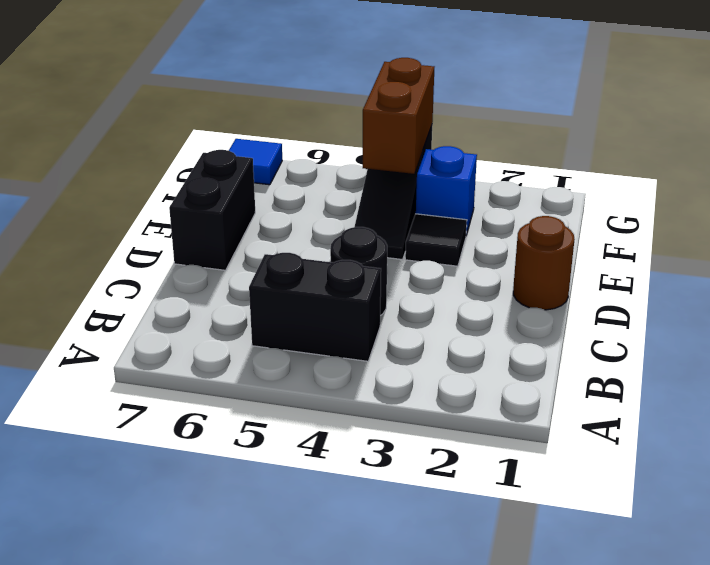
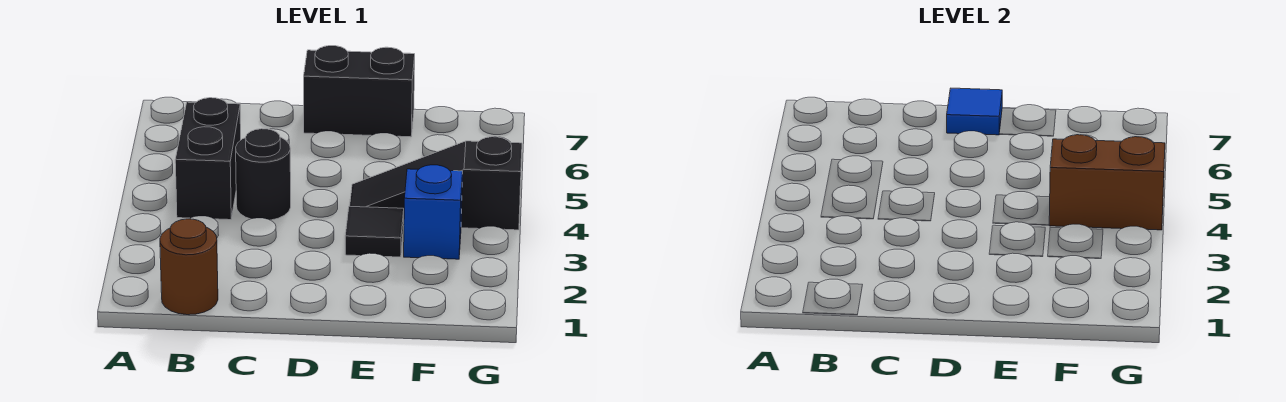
brown 1x1 round brick [513,216,575,310] -> brown 1x1 round brick moved to [160,219,218,315]
blue 1x1 tile [229,139,282,185] -> blue 1x1 tile moved to [947,88,1002,135]

